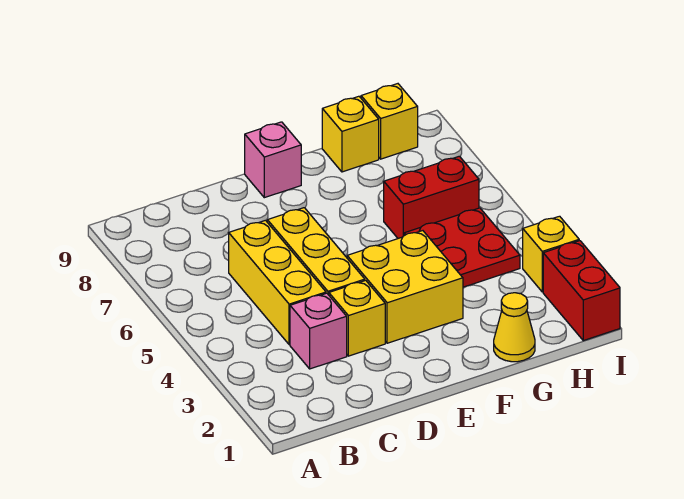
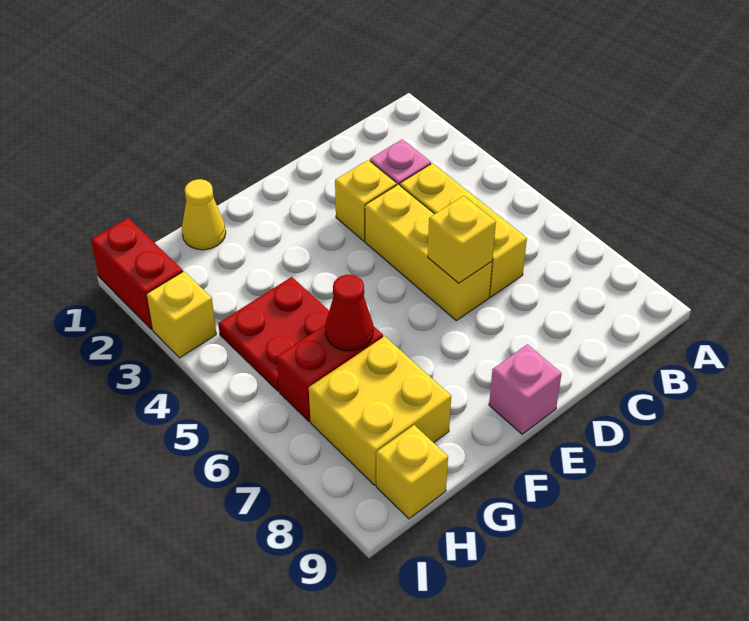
yellow 2x2 brick [347,231,463,343] -> yellow 2x2 brick moved to [309,336,451,485]
none -> red 1x1 cone [325,275,373,351]
yellow 1x1 brick [322,96,379,172] -> yellow 1x1 brick moved to [428,196,496,283]

